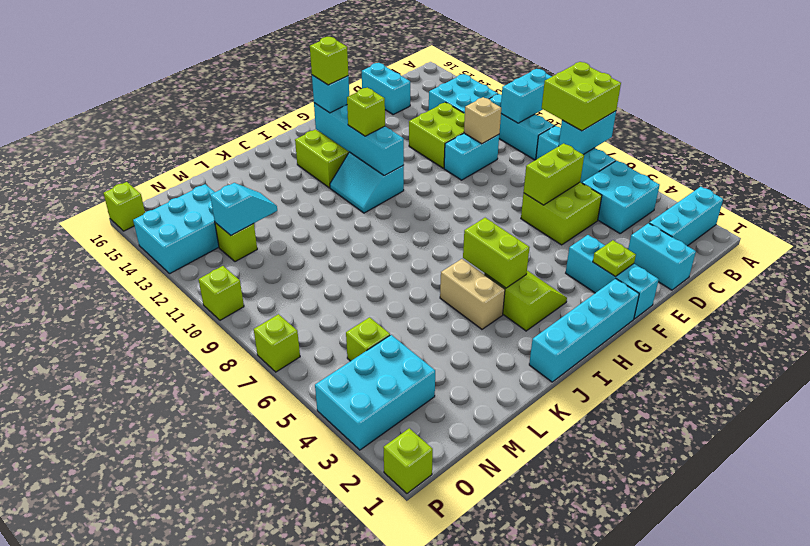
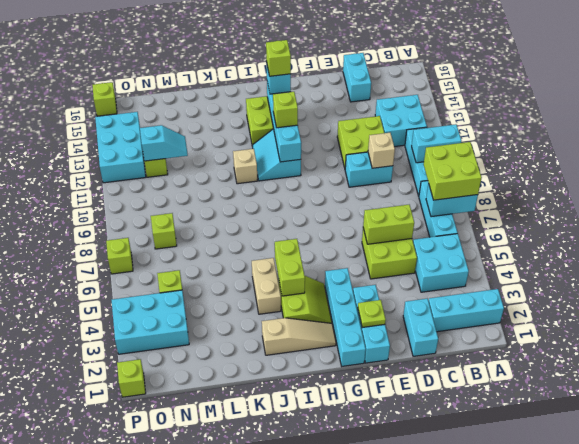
cyan 1x4 brick [529,279,639,382] -> cyan 1x4 brick turned to [325,268,366,366]
none -> tan 1x3 slope [262,318,336,355]
none -> tan 1x1 brick [233,149,257,184]
cyan 2x3 brick [133,184,219,274] -> cyan 2x3 brick turned to [95,112,146,183]
lime 1x1 brick [199,266,244,320] -> lime 1x1 brick moved to [151,213,177,249]

